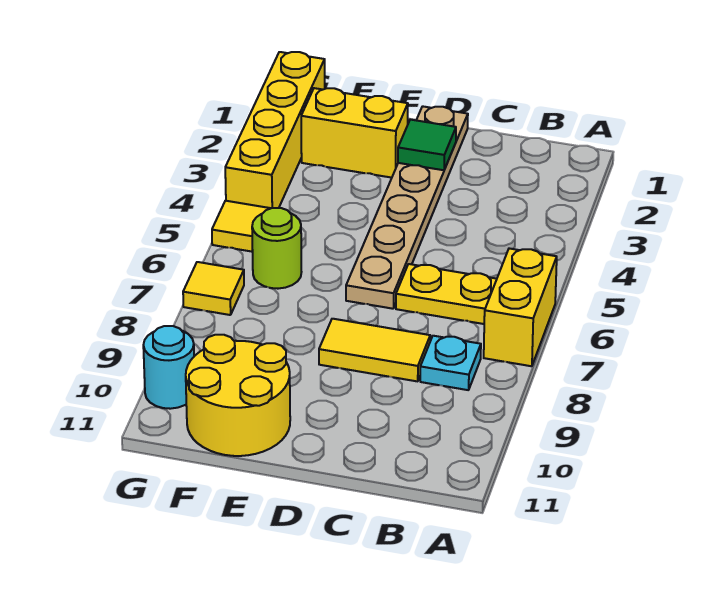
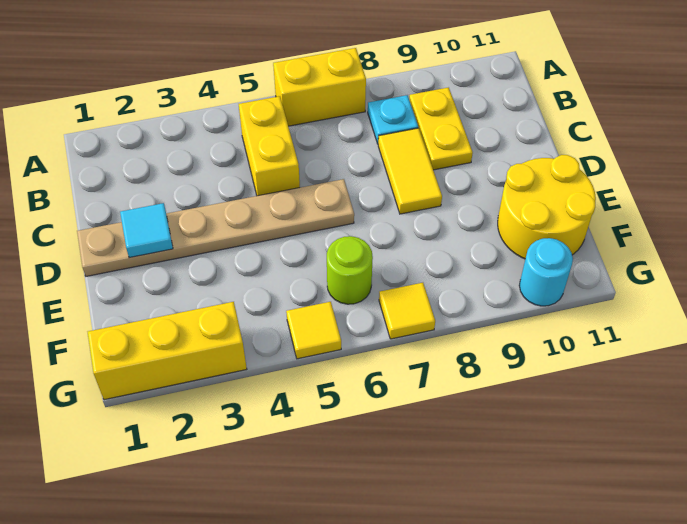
yellow 1x2 plate [396,264,497,324] -> yellow 1x2 plate moved to [409,88,473,170]
green 1x1 tile [398,120,456,170] -> cyan 1x1 tile [120,203,173,258]
yellow 1x2 brick [301,88,408,178] -> yellow 1x2 brick moved to [239,96,300,196]
yellow 1x4 brick [225,52,325,208] -> yellow 1x3 brick [88,302,247,400]

